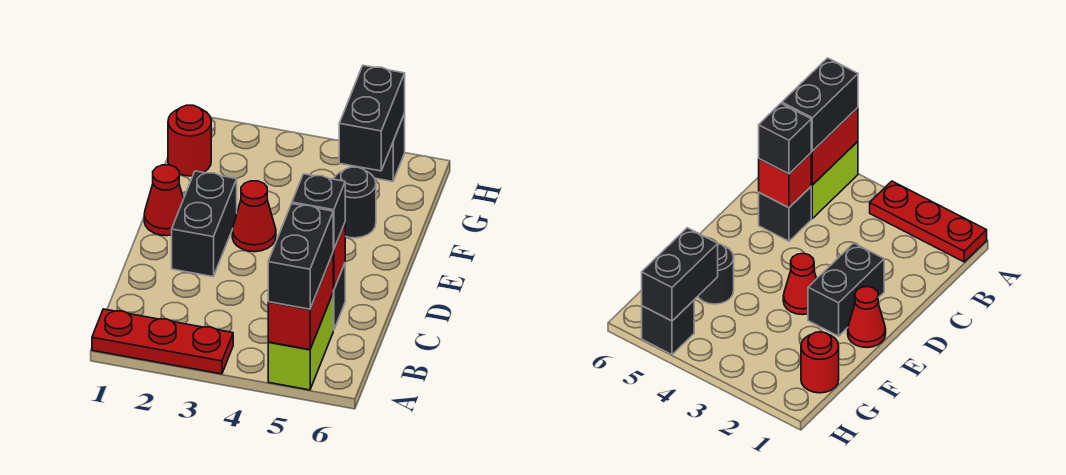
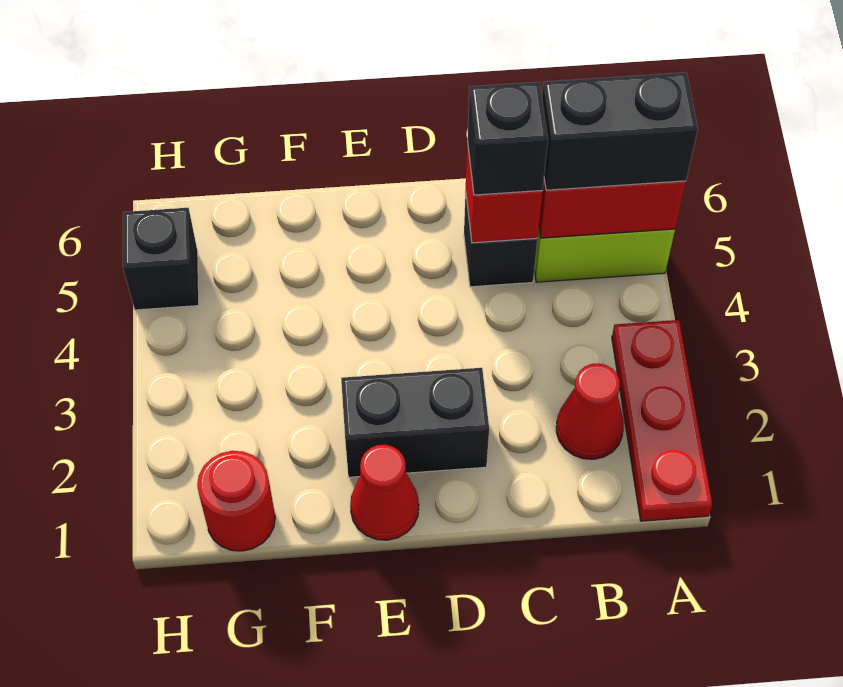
red 1x1 cone [232,181,276,252] -> red 1x1 cone moved to [556,363,624,459]
black 1x1 round brick [334,167,376,238] -> none
black 1x2 brick [339,65,405,171] -> none

